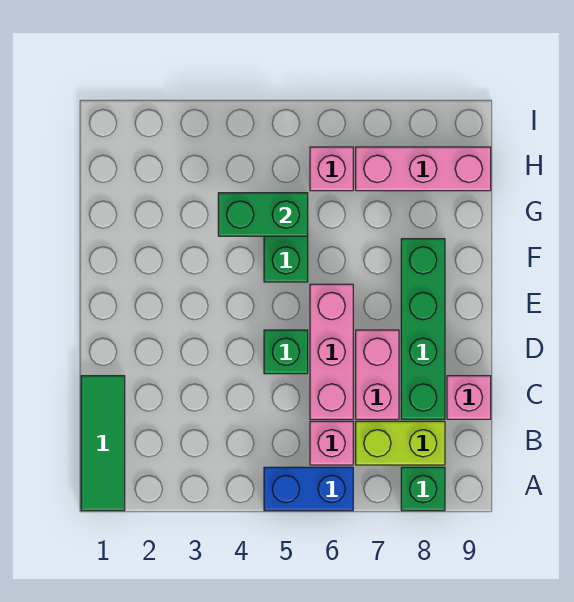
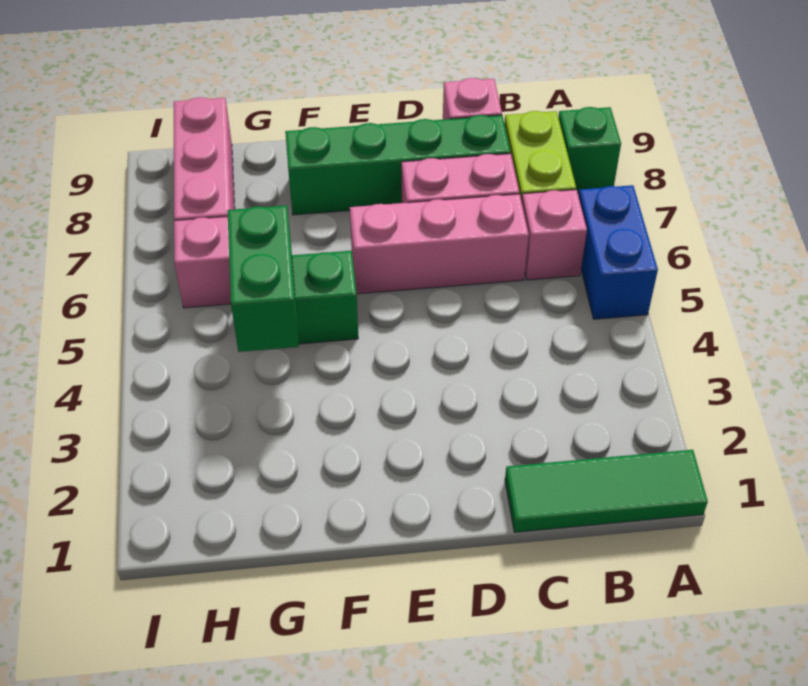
green 1x1 brick [264,330,308,374] -> none

